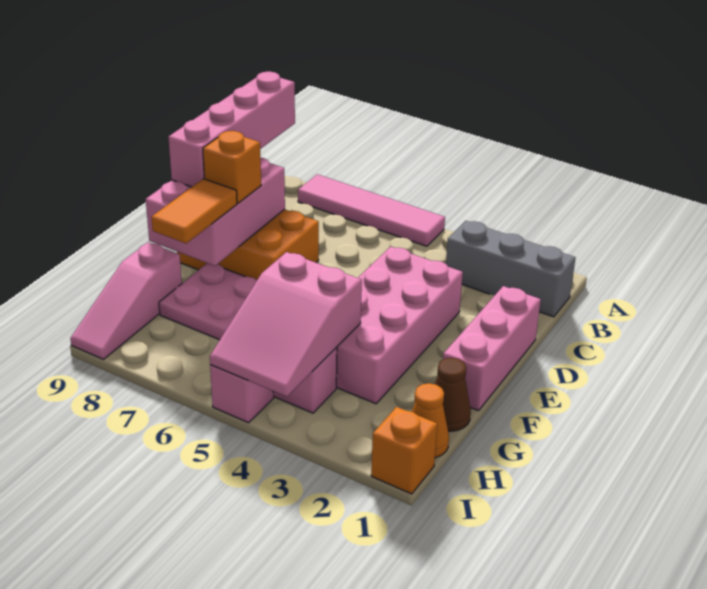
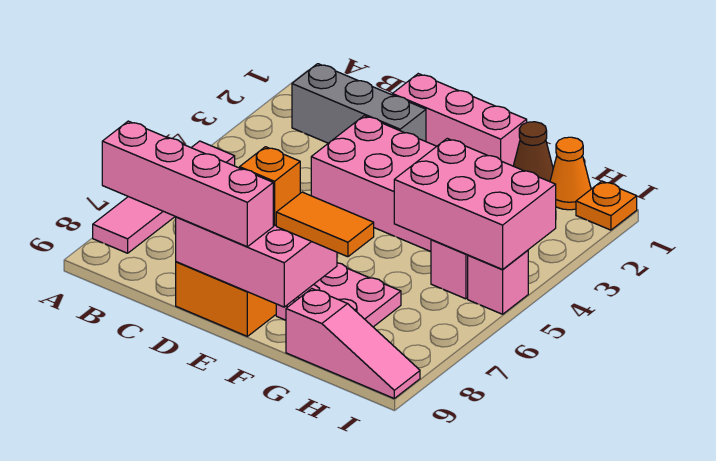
grey 1x3 brick [446,221,576,317] -> grey 1x3 brick turned to [292,64,426,143]
pink 2x3 slope [210,252,362,397] -> pink 2x3 brick [394,138,556,269]
orange 1x1 brick [371,407,437,494] -> orange 1x1 plate [576,181,637,230]

